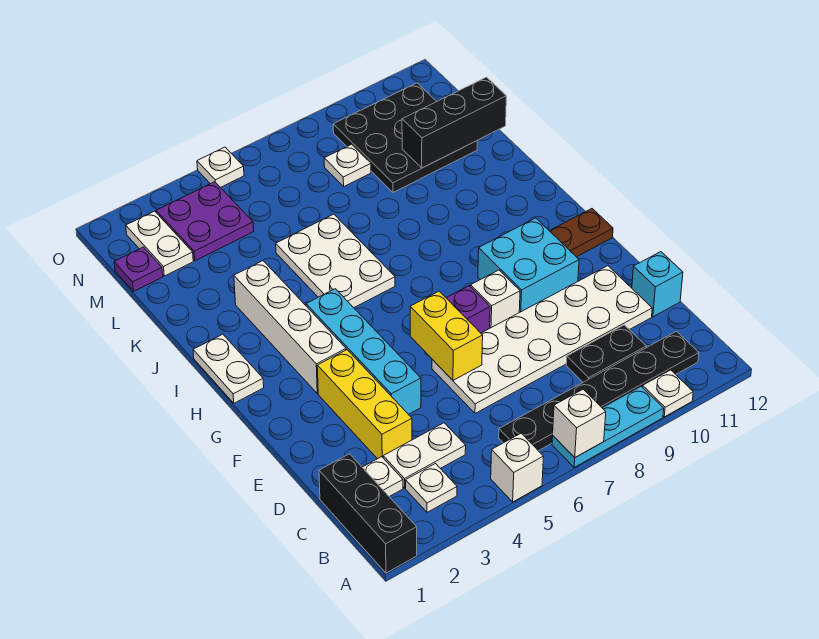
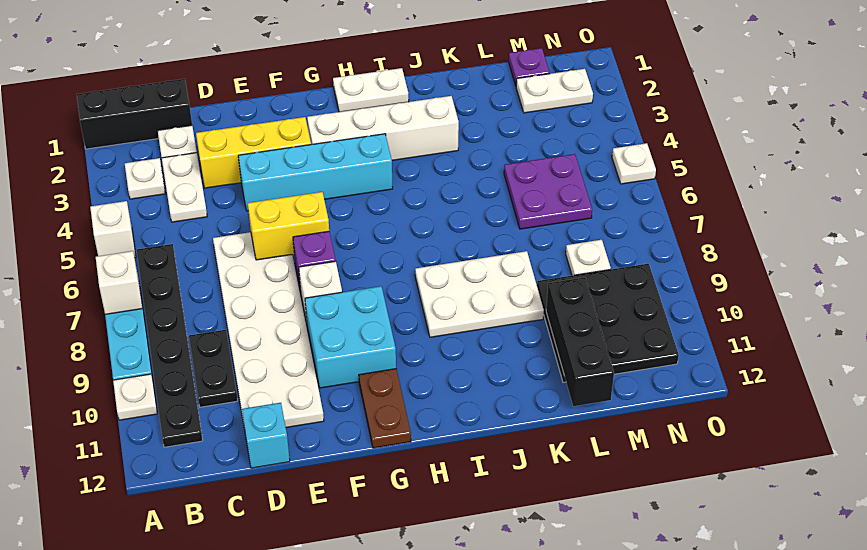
white 2x3 plate [276,214,395,308] -> white 2x3 plate moved to [415,251,544,337]
purple 2x2 plate [156,182,254,261] -> purple 2x2 plate moved to [504,154,592,229]

